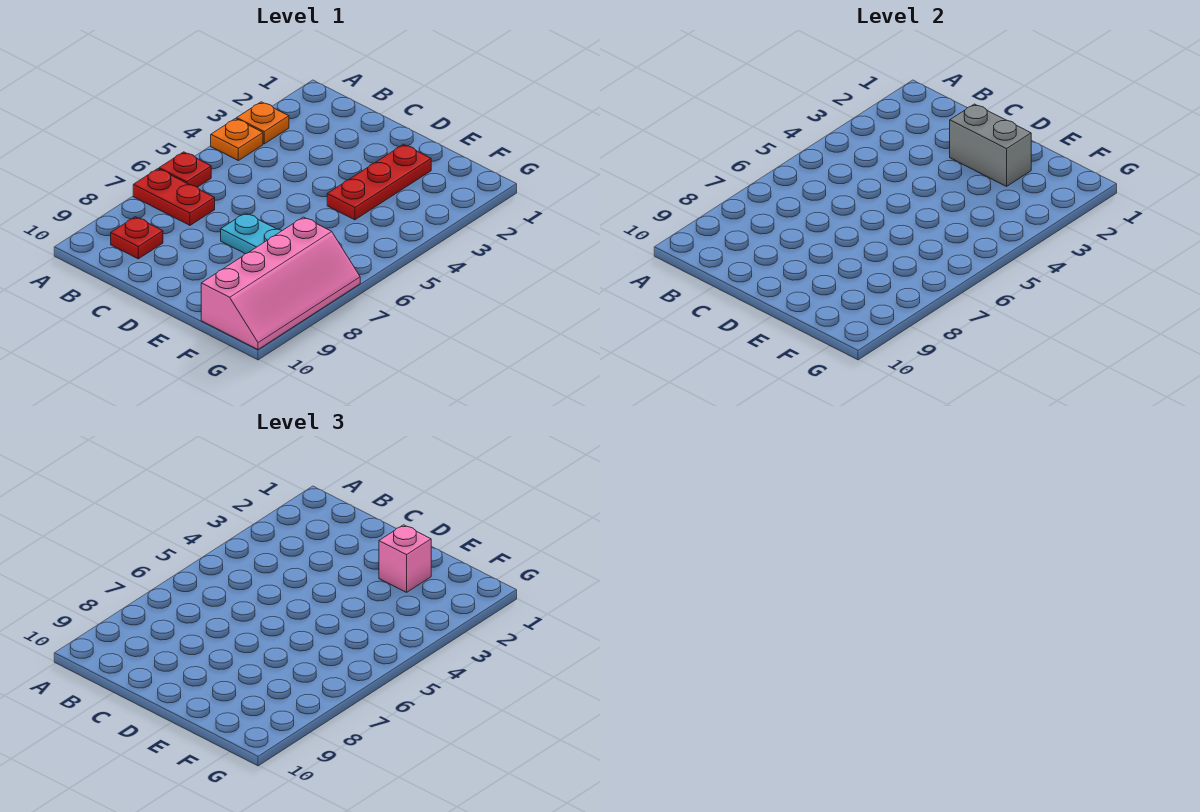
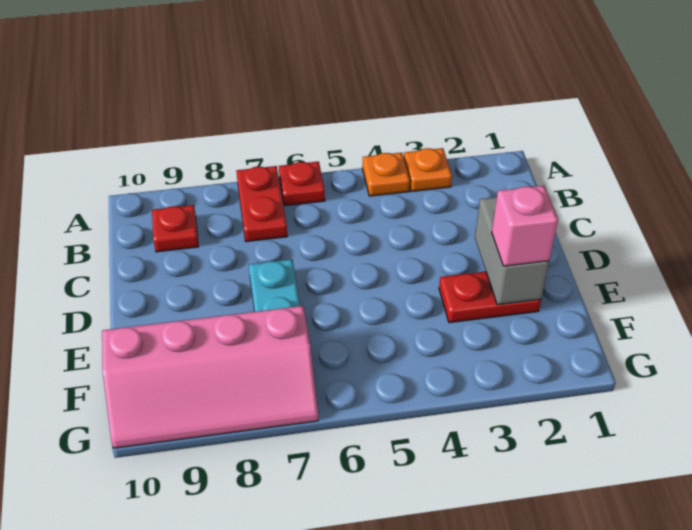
red 1x3 plate [327,144,431,220] -> red 1x2 plate [439,271,541,323]

